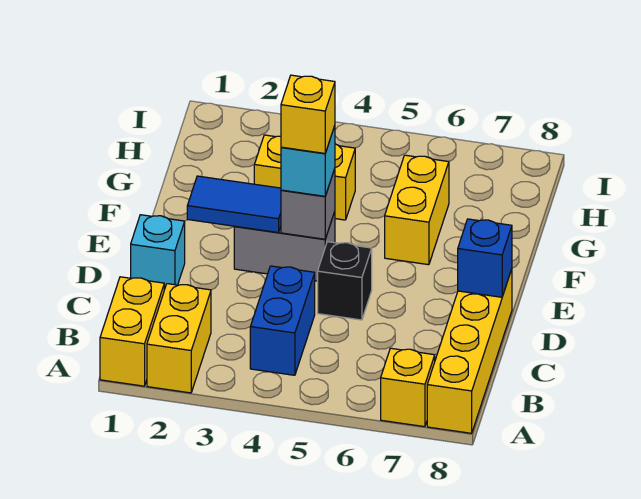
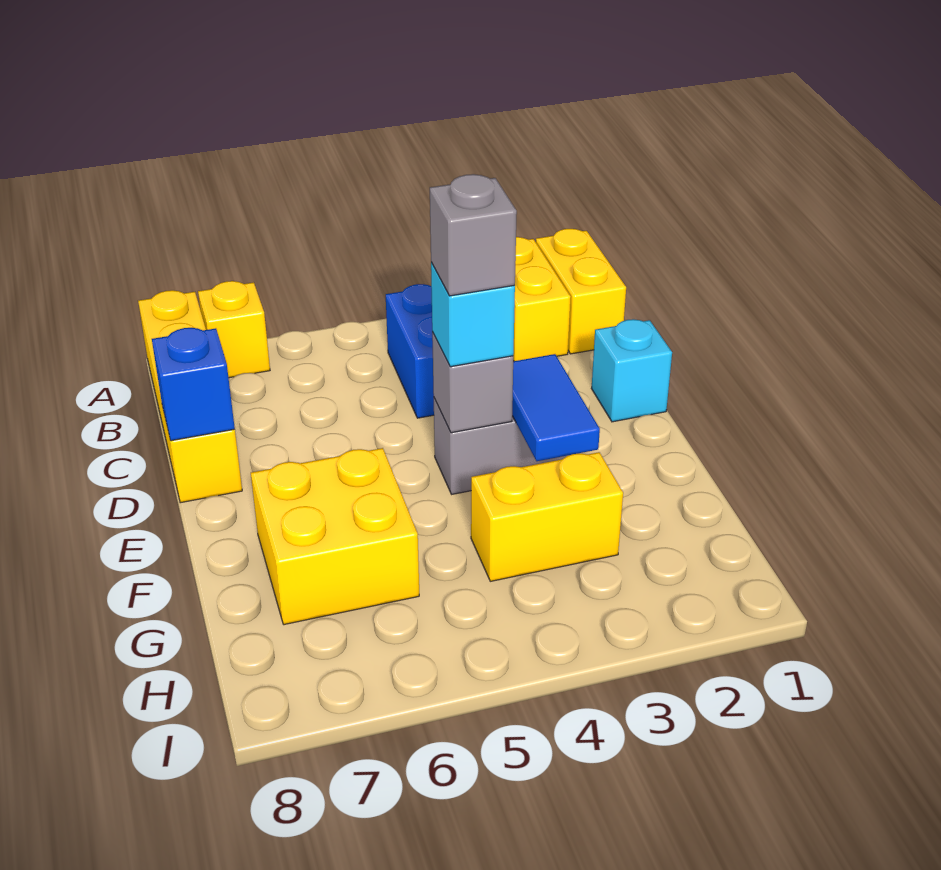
black 1x1 brick [318,242,372,320] -> none
blue 1x2 tile [187,176,281,232] -> blue 1x2 tile turned to [512,354,600,461]
yellow 1x1 brick [281,75,335,153] -> grey 1x1 brick [430,174,517,296]
yellow 1x2 brick [385,155,449,265] -> yellow 2x2 brick [251,448,419,625]

